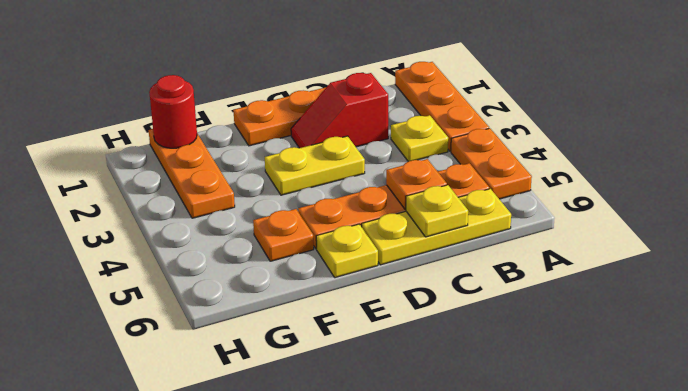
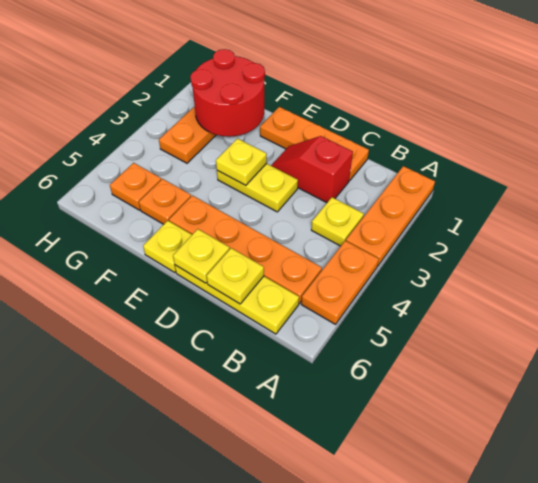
orange 1x1 plate [386,159,447,210] -> orange 1x1 plate moved to [110,163,161,210]
none -> yellow 1x1 plate [173,229,230,283]
none -> yellow 1x1 plate [216,139,267,185]
red 1x1 round brick [149,75,197,148] -> red 2x2 round brick [190,49,265,137]

